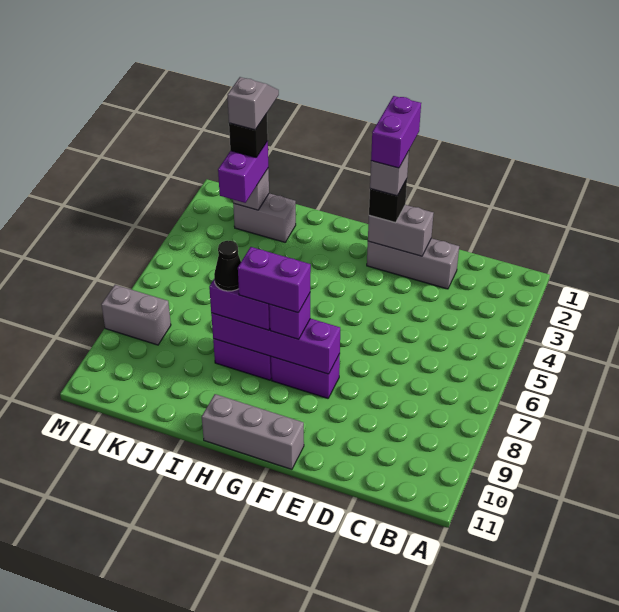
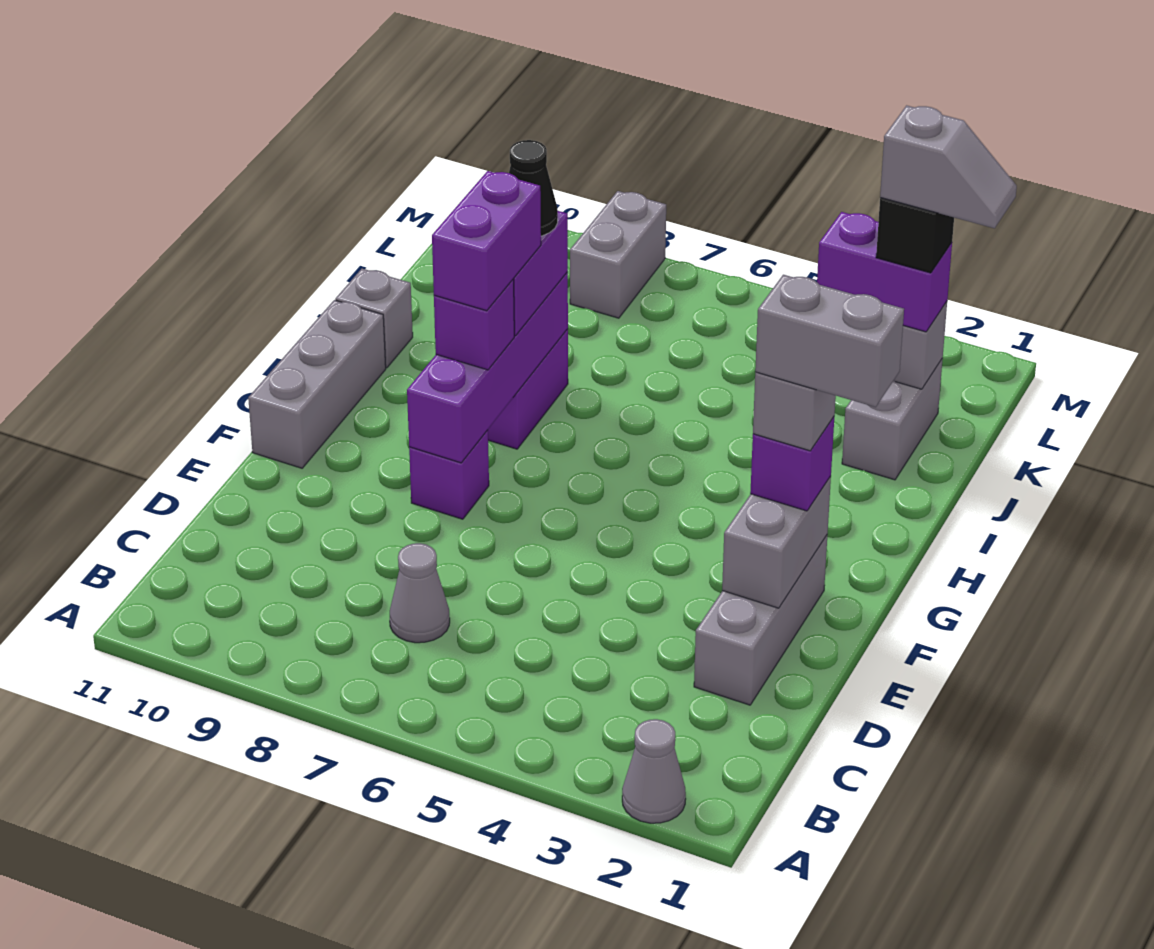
none -> grey 1x1 cone [622,719,686,823]
none -> grey 1x1 cone [390,543,450,643]
purple 1x2 brick [371,96,421,168] -> grey 1x2 brick [755,275,904,407]
black 1x1 brick [369,179,407,223] -> purple 1x1 brick [750,417,834,511]
purple 1x2 brick [271,353,340,398] -> purple 1x1 brick [409,430,489,519]
none -> grey 1x1 brick [335,269,413,368]

